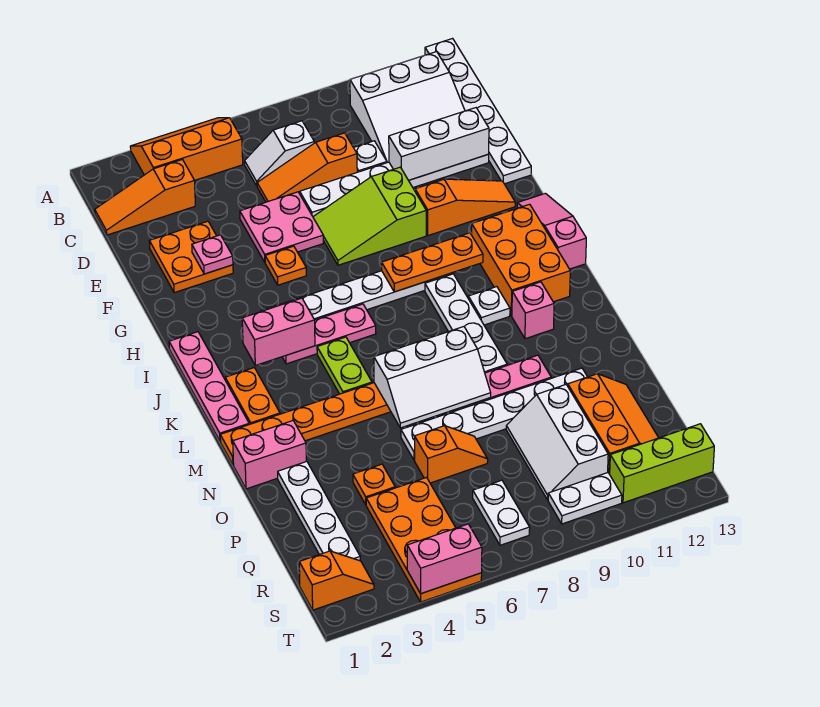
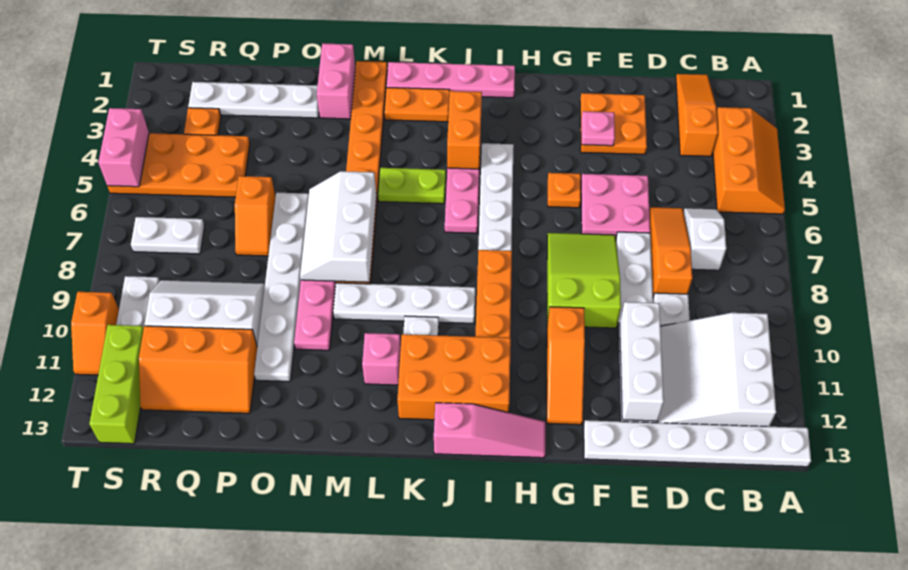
pink 1x2 brick [242,298,315,365] -> orange 1x2 brick [447,91,482,169]
orange 1x1 plate [353,464,395,504] -> orange 1x1 plate moved to [184,108,221,135]
orange 1x2 slope [299,551,374,610] -> orange 1x2 slope moved to [71,292,119,375]

